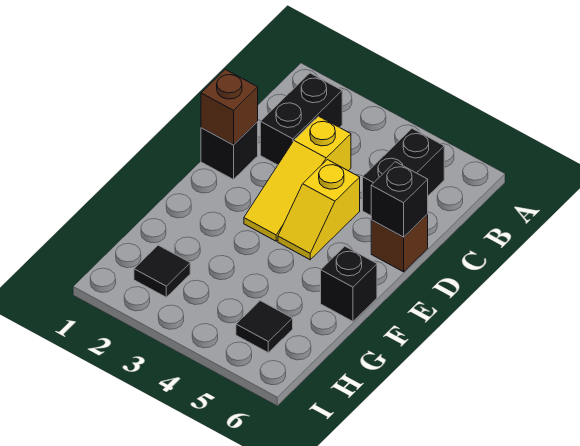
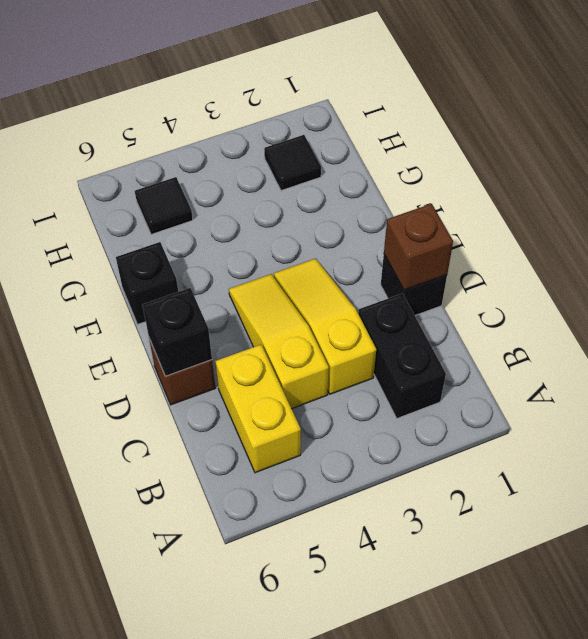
black 1x2 brick [363,129,444,215] -> yellow 1x2 brick [215,345,301,473]
yellow 1x2 slope [278,160,360,260] -> yellow 1x3 slope [229,274,329,409]

